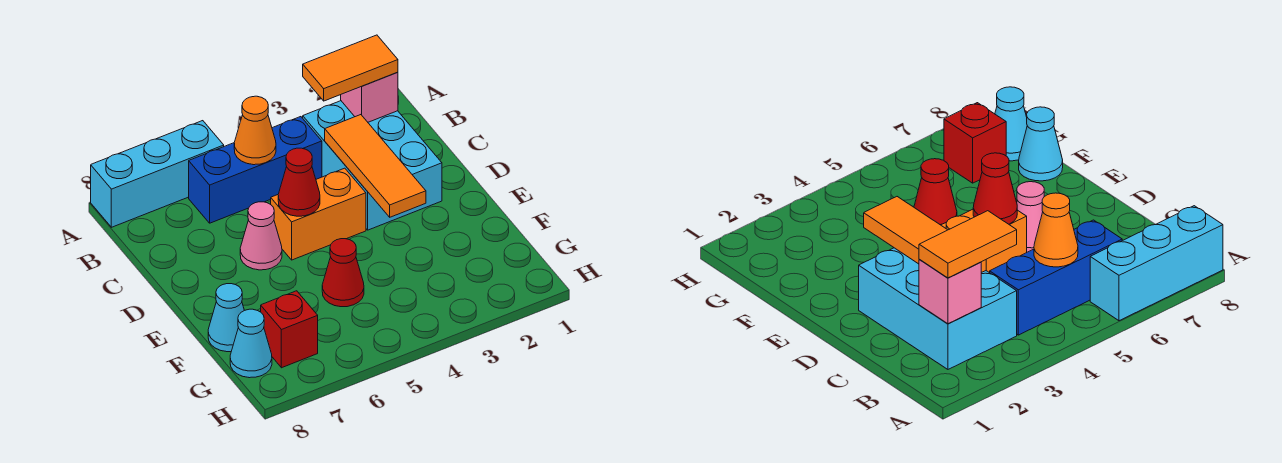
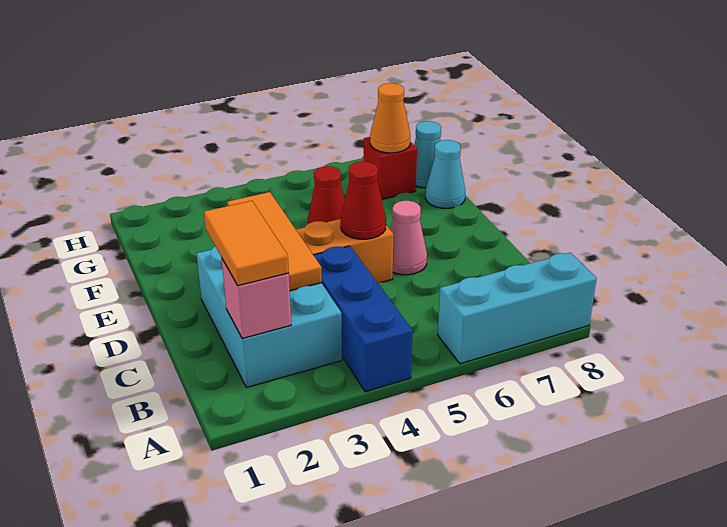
orange 1x2 tile [303,35,398,101] -> orange 1x2 tile turned to [204,201,289,286]
blue 1x3 brick [189,117,322,223] -> blue 1x3 brick turned to [314,246,413,392]
orange 1x1 cone [234,96,276,165] -> orange 1x1 cone moved to [370,83,410,153]

